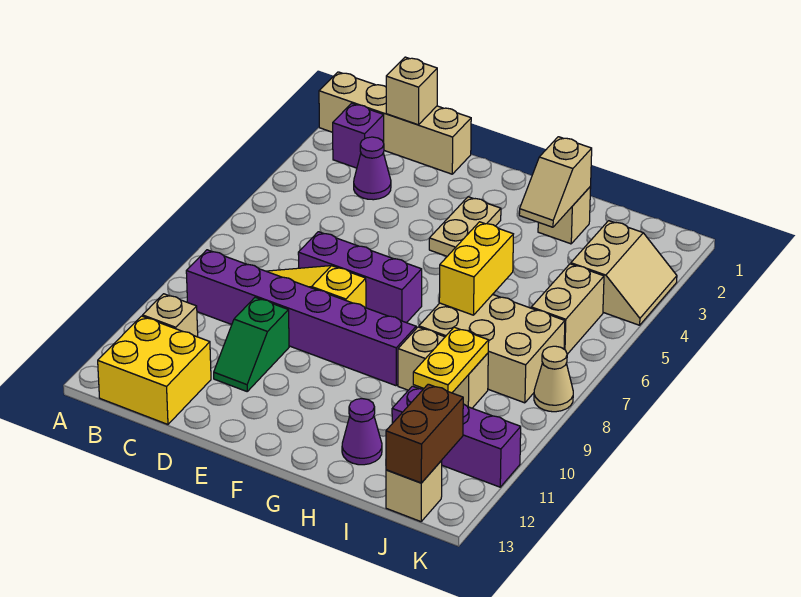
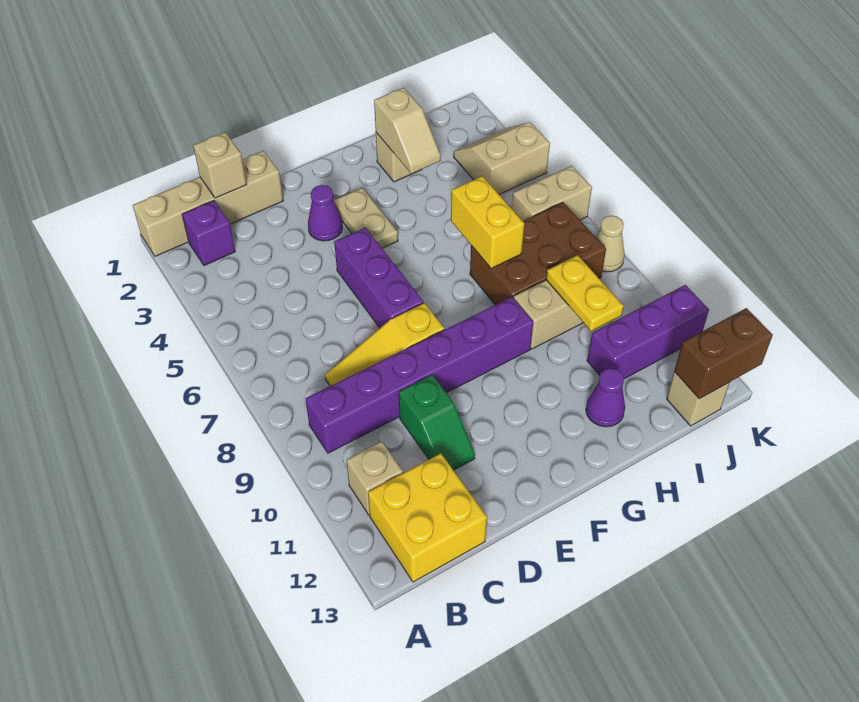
purple 1x1 cone [354,137,391,200] -> purple 1x1 cone moved to [308,185,342,241]
purple 1x3 brick [298,232,422,323] -> purple 1x3 brick turned to [334,227,424,328]
tan 2x3 brick [419,294,565,403] -> brown 2x3 brick [470,202,606,305]
tan 2x2 slope [571,221,677,325] -> tan 2x2 slope turned to [454,123,550,195]
tan 1x2 brick [531,264,604,354] -> tan 1x2 brick turned to [512,166,592,221]
brown 1x2 brick [386,384,463,483] -> brown 1x2 brick turned to [674,308,773,399]

